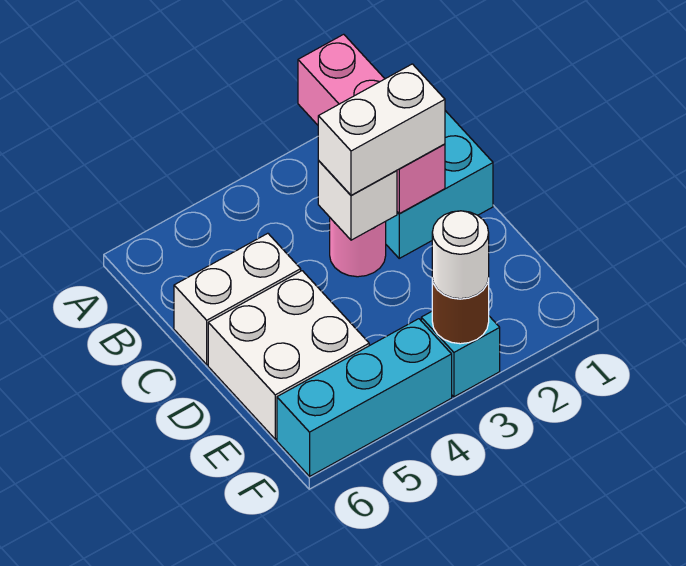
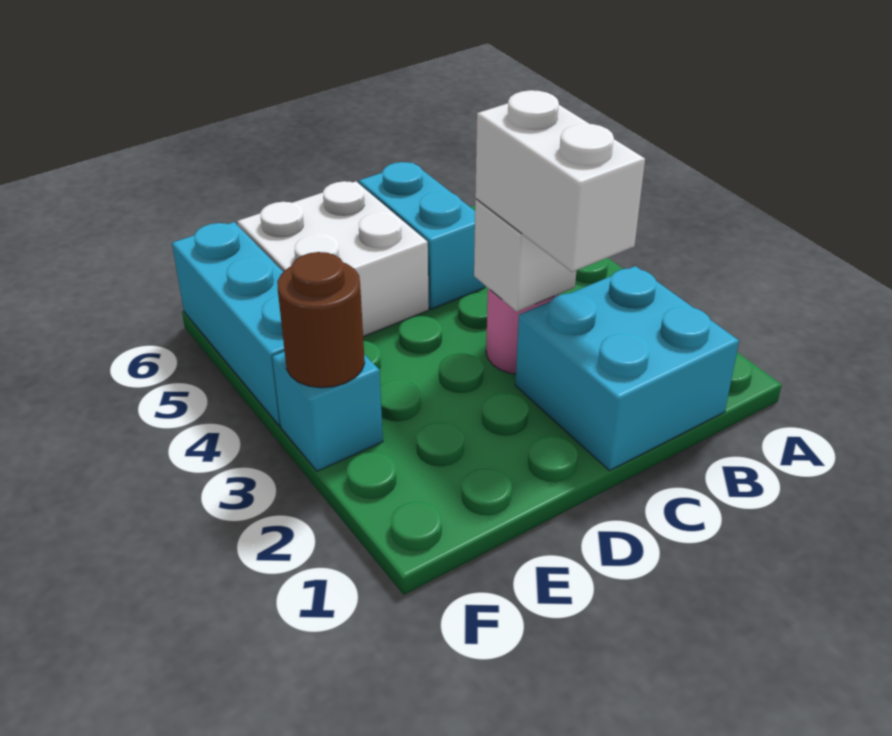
pink 1x3 brick [298,34,445,214] -> none
white 1x2 brick [174,233,301,364] -> cyan 1x2 brick [359,162,485,309]
white 1x1 round brick [432,211,489,299] -> none

